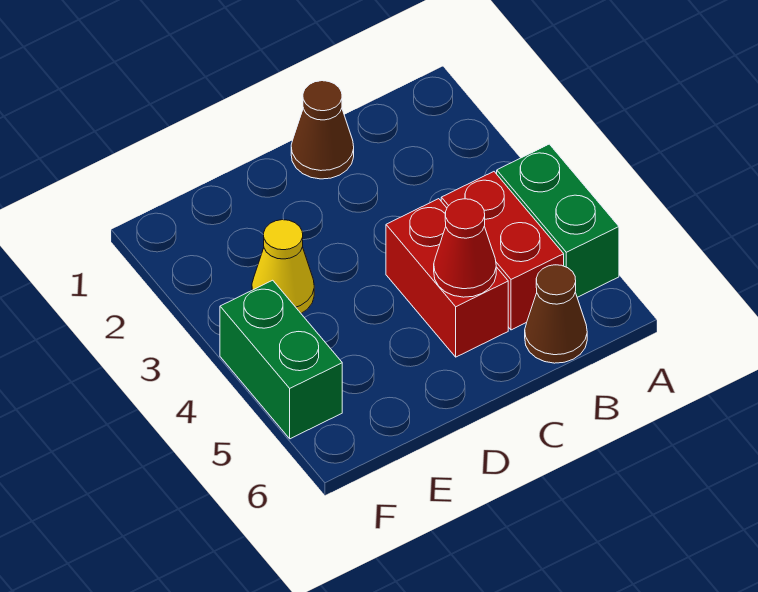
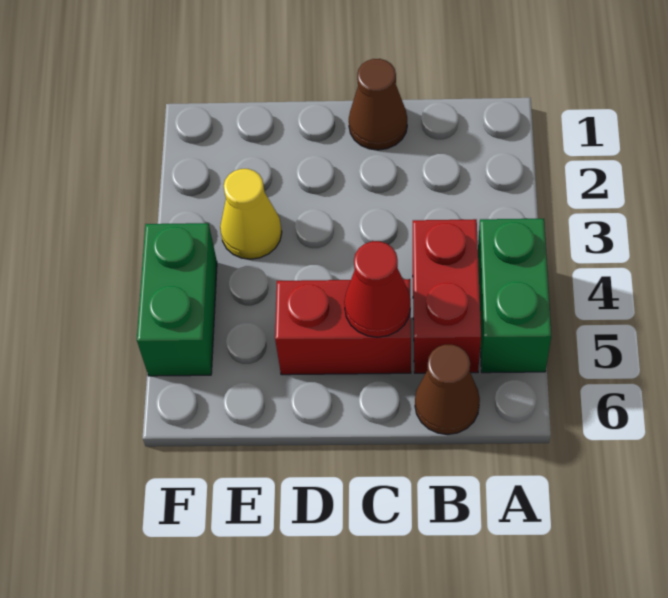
red 1x2 brick [386,199,508,357] -> red 1x2 brick turned to [275,279,411,375]

